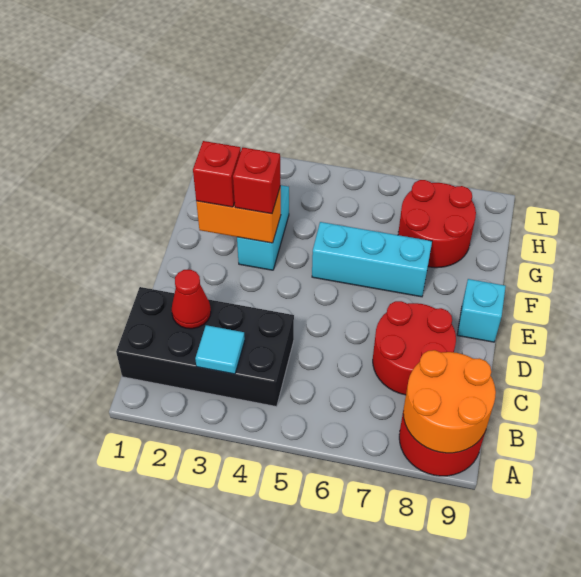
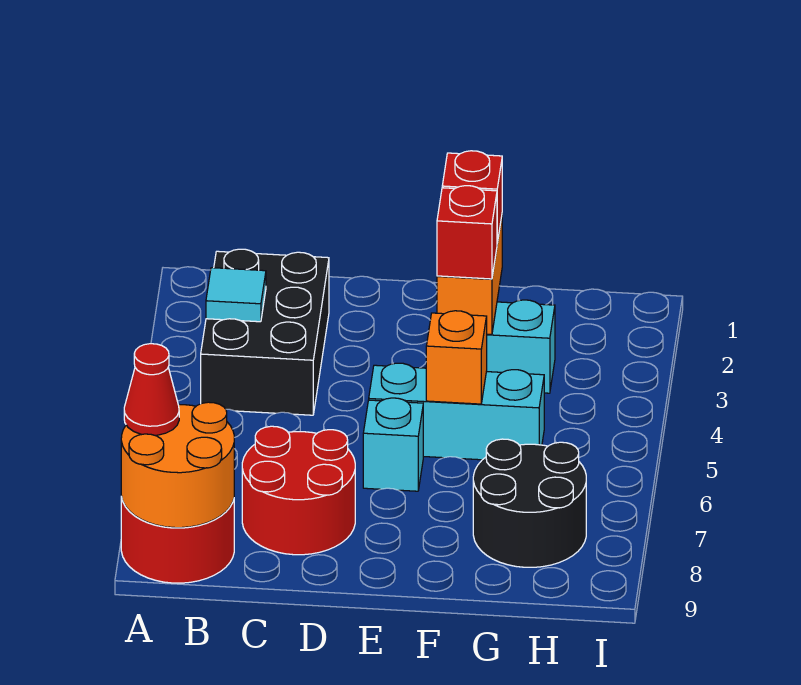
black 2x4 brick [116,287,294,407] -> black 2x3 brick [201,249,329,415]
red 1x1 cone [171,270,211,329] -> red 1x1 cone moved to [124,344,179,435]
cyan 1x1 brick [457,279,506,342] -> cyan 1x1 brick moved to [363,398,423,491]
cyan 1x3 brick [312,222,432,297] -> cyan 1x3 brick turned to [369,363,544,460]
none -> orange 1x1 brick [426,311,487,404]
red 2x2 round brick [398,180,476,268] -> black 2x2 round brick [473,439,586,567]

